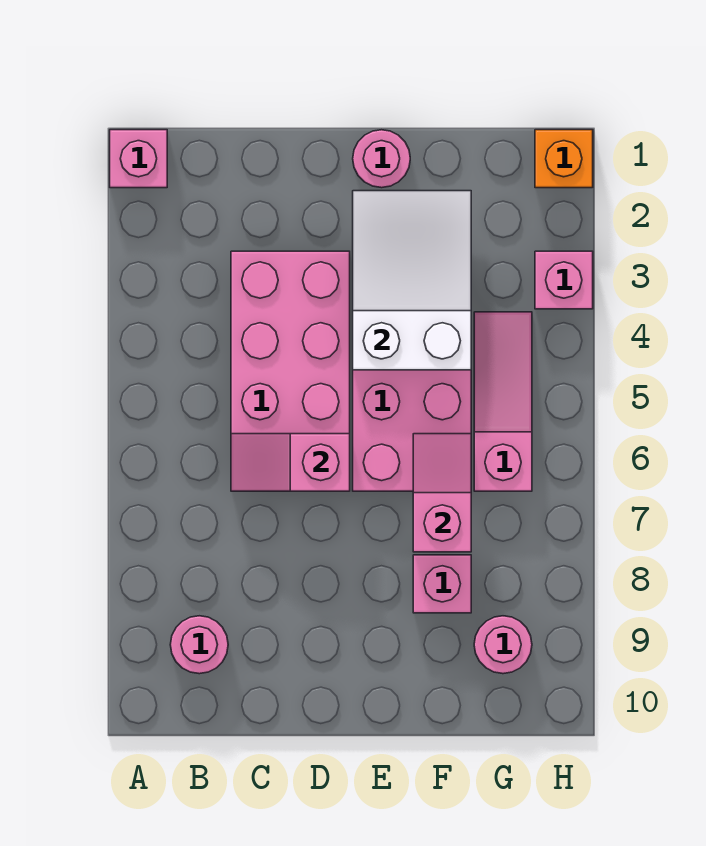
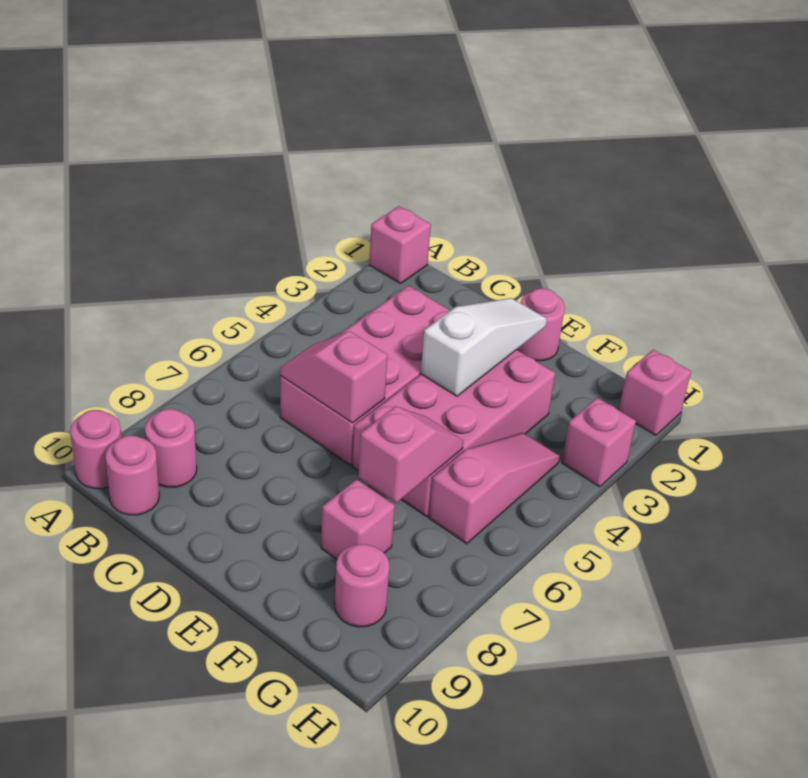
none -> pink 1x1 round brick [70,410,122,489]
none -> pink 1x1 round brick [105,435,159,515]
white 2x3 slope [353,191,471,370] -> white 1x3 slope [421,298,547,396]
orange 1x1 brick [535,130,593,188] -> pink 1x1 brick [619,350,691,435]

